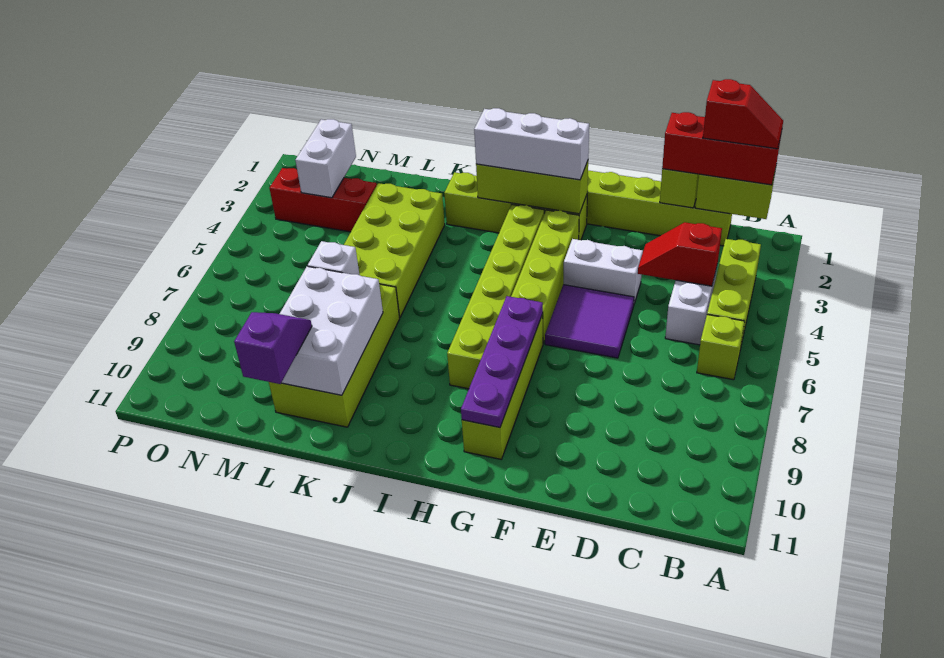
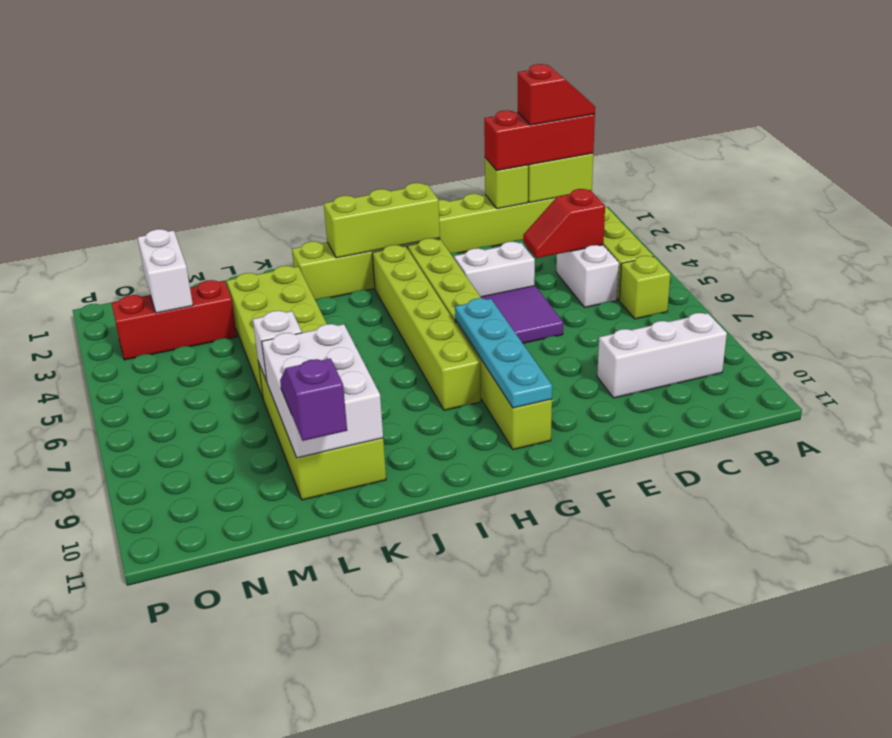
white 1x3 brick [474,108,589,180] -> white 1x3 brick moved to [597,313,727,398]
purple 1x4 plate [461,296,543,428] -> cyan 1x4 plate [455,298,552,408]

